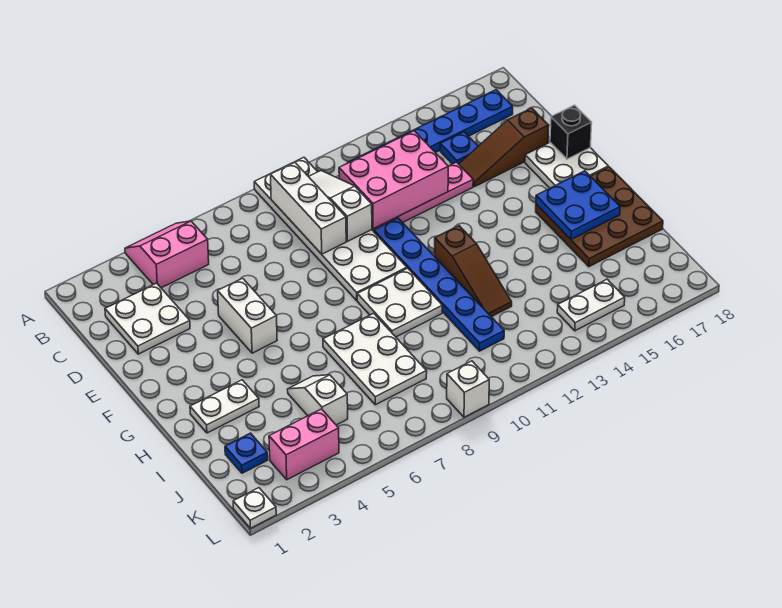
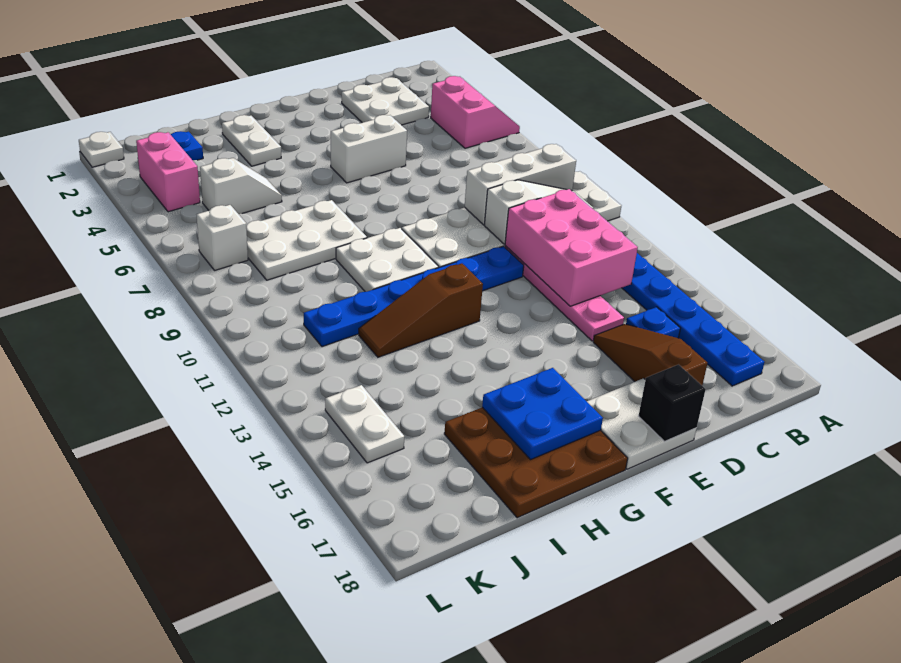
white 1x1 brick [447,361,489,417] -> white 1x1 brick moved to [197,205,248,270]

